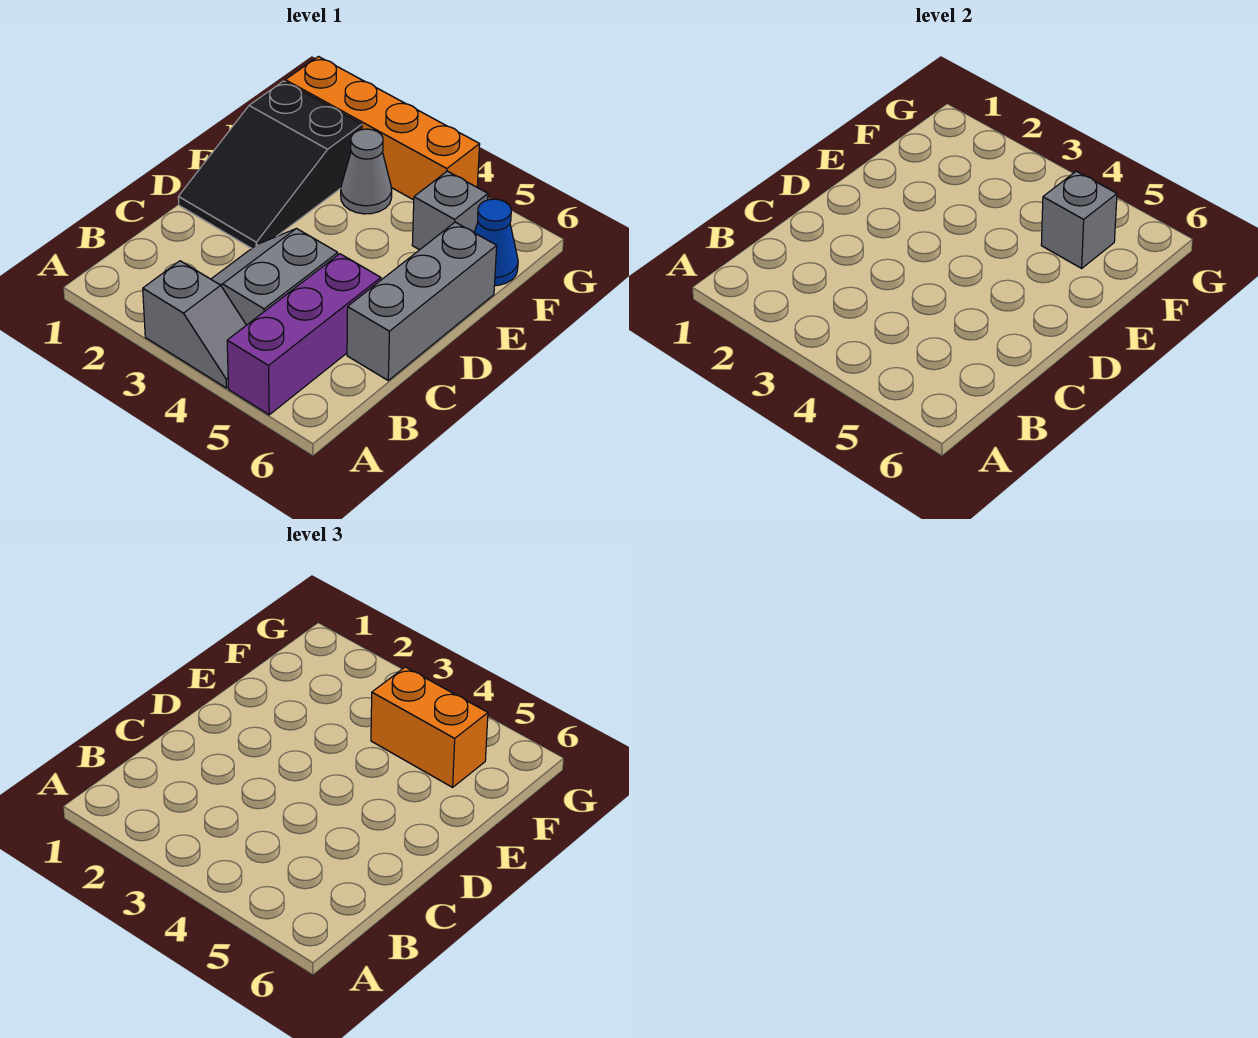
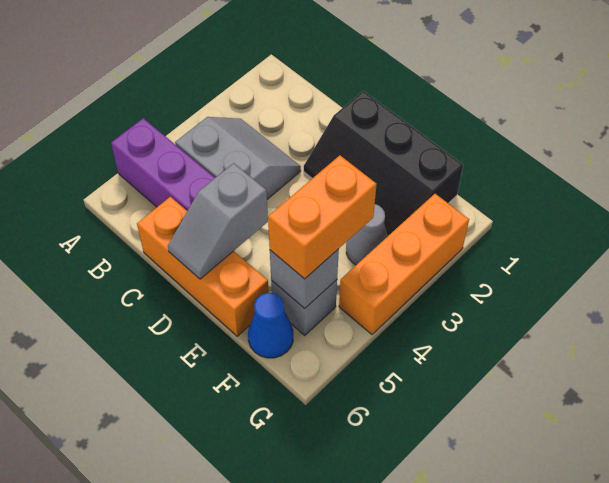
grey 1x2 slope [143,261,246,388] -> grey 1x2 slope moved to [168,163,268,279]
grey 1x3 brick [347,222,497,380] -> orange 1x3 brick [137,197,269,336]
black 2x3 slope [178,81,362,248] -> black 2x3 slope turned to [304,91,463,236]
orange 1x4 brick [285,57,480,200] -> orange 1x3 brick [339,194,469,334]

